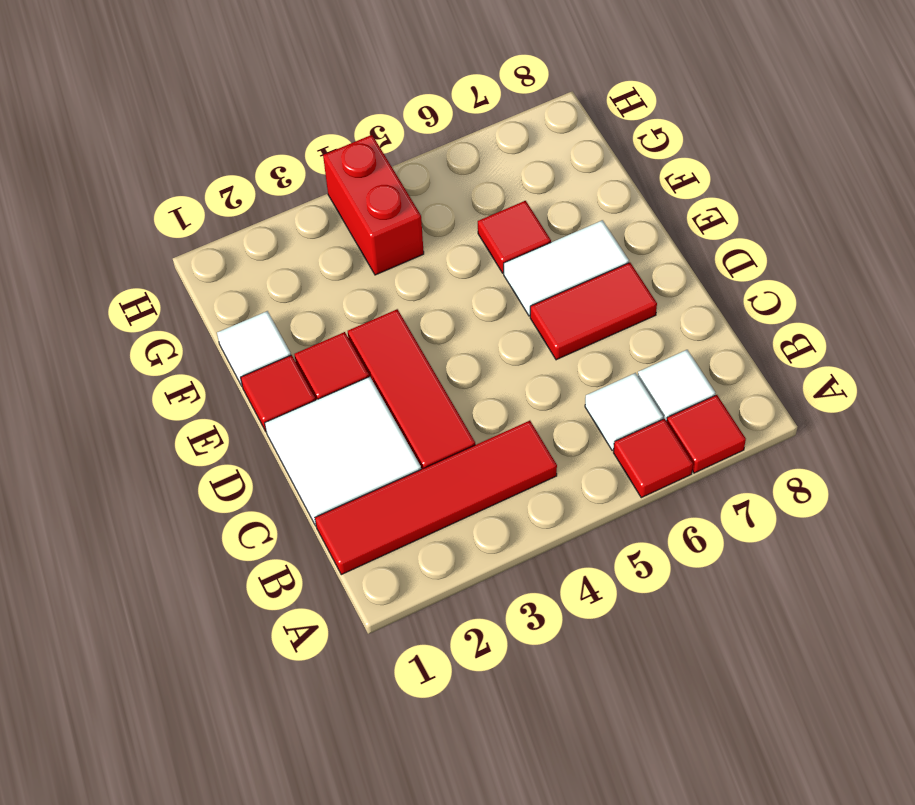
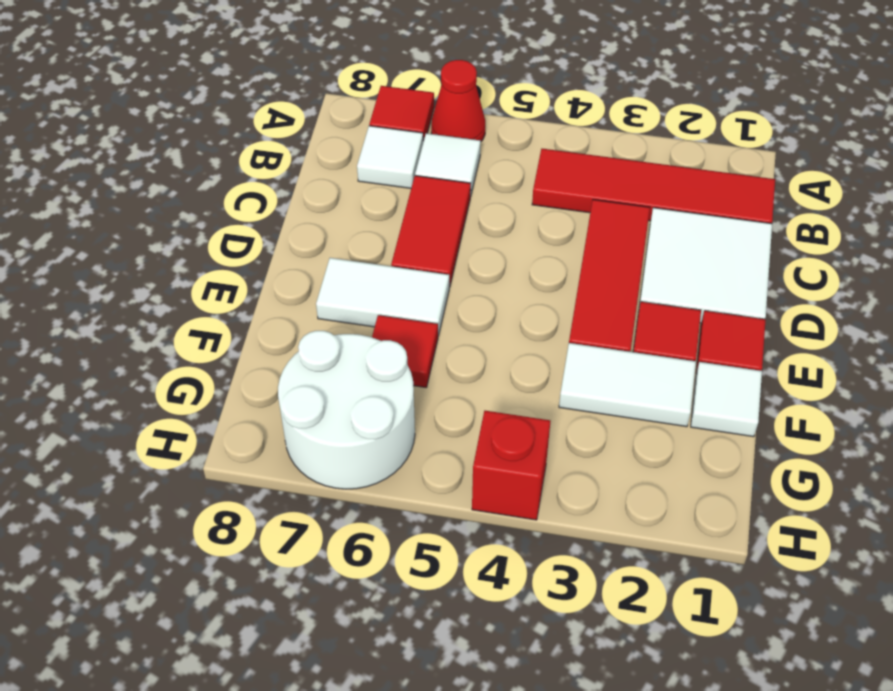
red 1x1 tile [614,419,693,498] -> red 1x1 cone [431,60,485,141]
red 1x2 tile [530,263,657,360] -> red 1x2 tile turned to [391,176,471,287]
none -> white 1x2 tile [559,343,696,427]
red 1x2 brick [323,135,424,275] -> red 1x1 brick [472,411,550,520]
none -> white 2x2 round brick [278,331,415,489]

